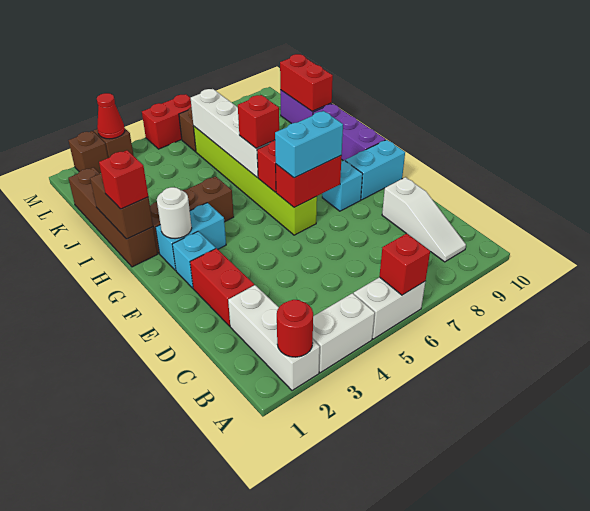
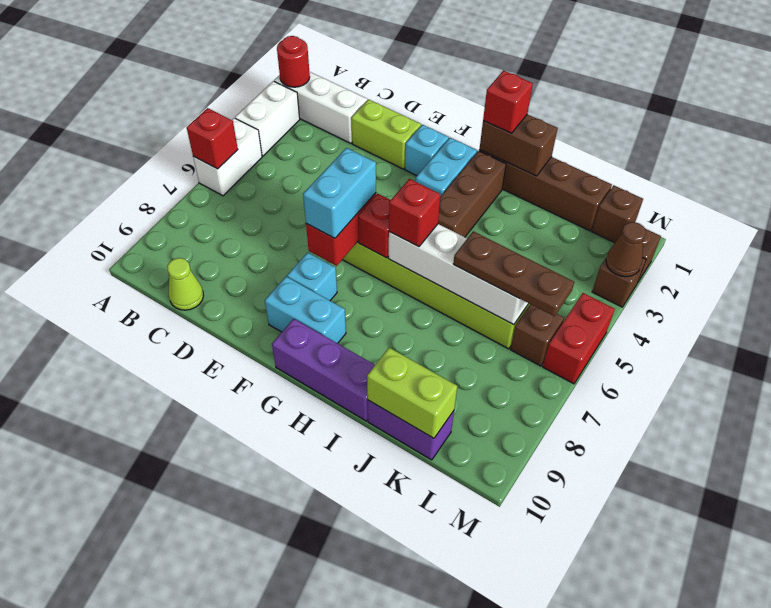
white 1x3 slope [382,177,466,262] -> none
none -> lime 1x1 cone [167,258,203,310]
red 1x2 brick [190,248,254,326] -> lime 1x2 brick [351,99,421,169]
cyan 1x2 brick [345,140,405,200] -> cyan 1x2 brick turned to [265,277,346,343]
white 1x1 round brick [157,187,192,239] -> none
none -> brown 1x3 plate [453,231,574,316]
red 1x2 brick [280,54,333,111] -> lime 1x2 brick [367,348,457,438]
none -> brown 1x1 brick [592,185,643,243]
red 1x1 cone [97,93,125,139] -> brown 1x1 cone [606,222,646,277]

